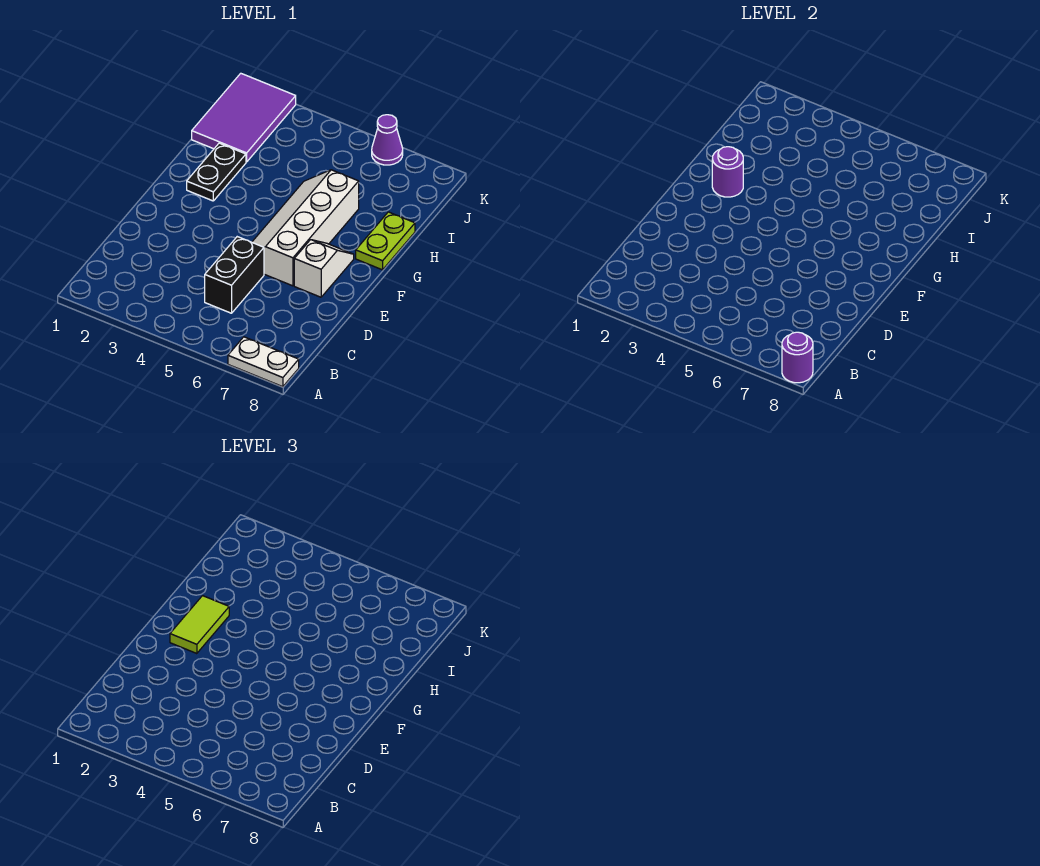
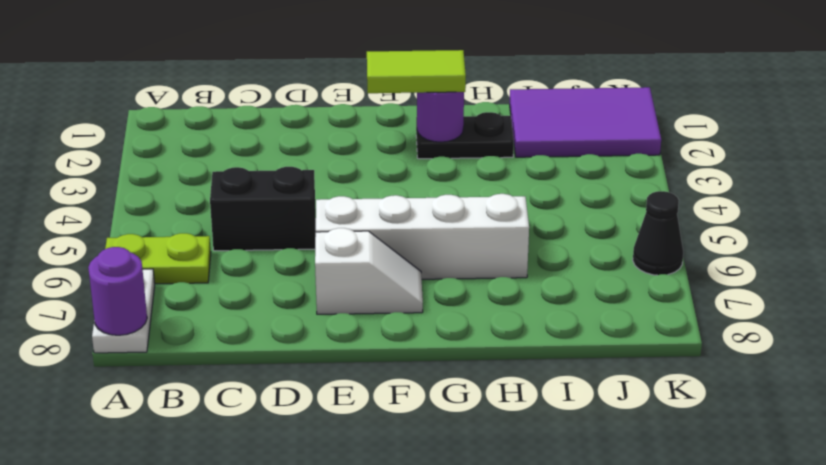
lime 1x2 plate [356,212,415,270] -> lime 1x2 plate moved to [105,233,211,284]
purple 1x1 cone [372,115,403,165] -> black 1x1 cone [633,191,683,275]

